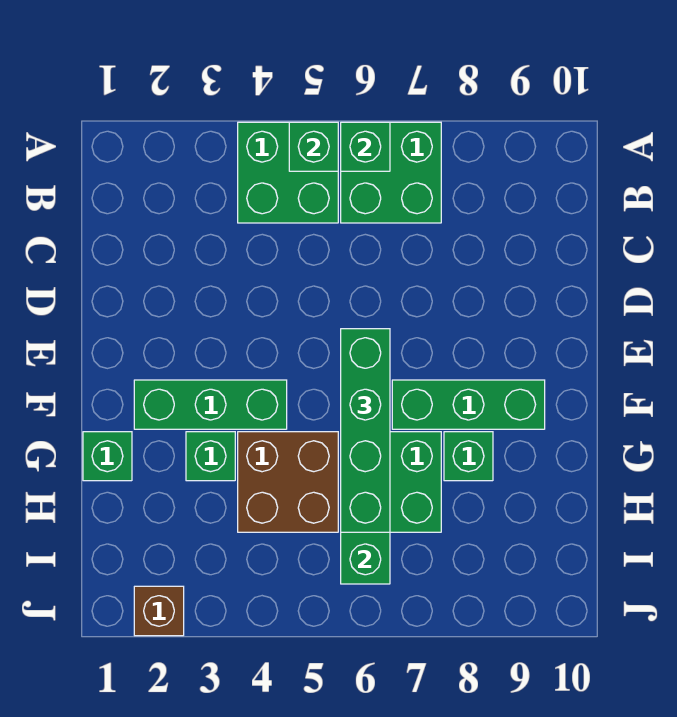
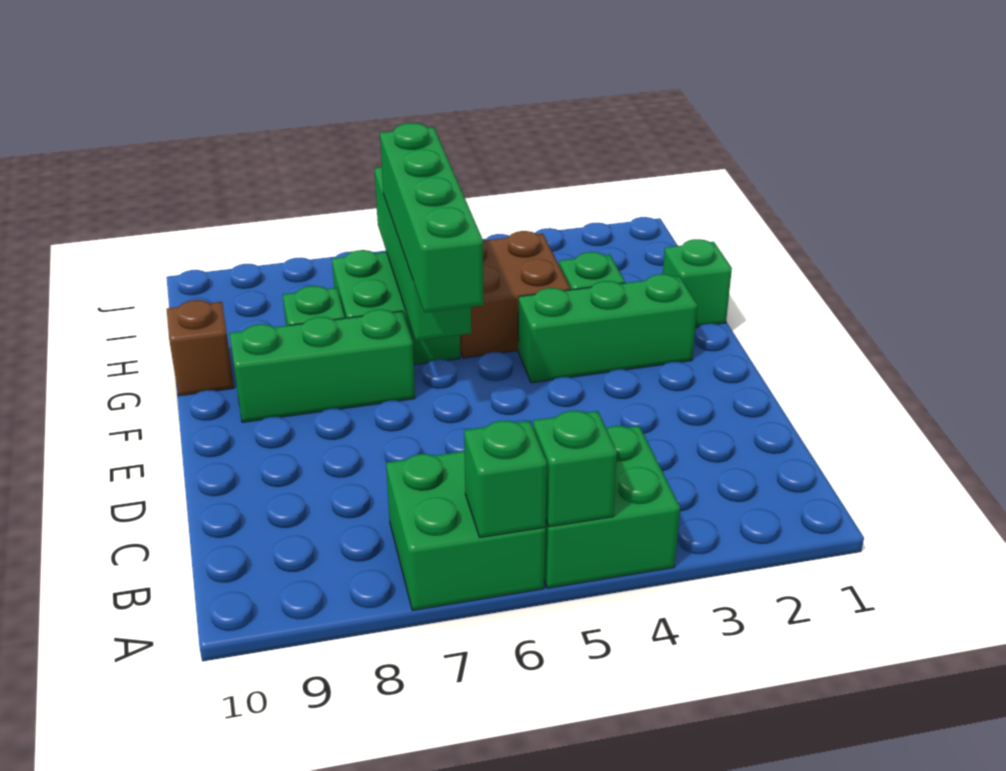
brown 1x1 brick [134,586,184,636] -> brown 1x1 brick moved to [167,300,234,396]

